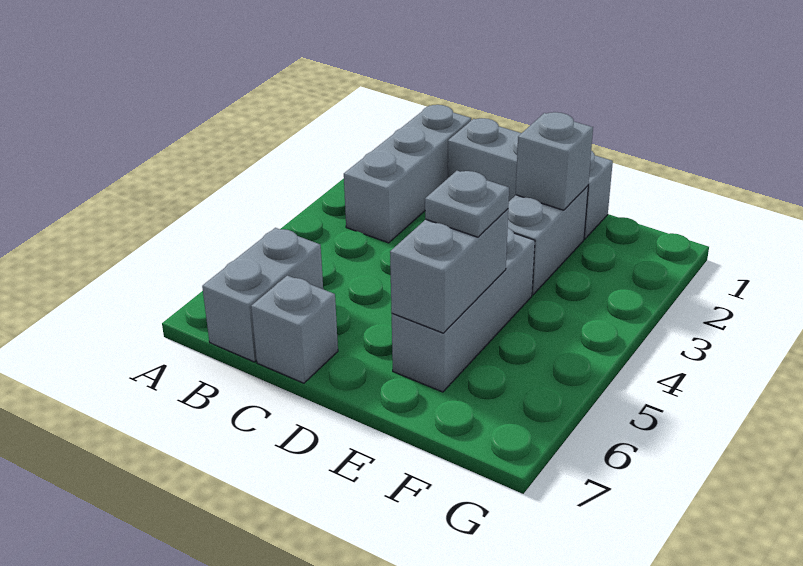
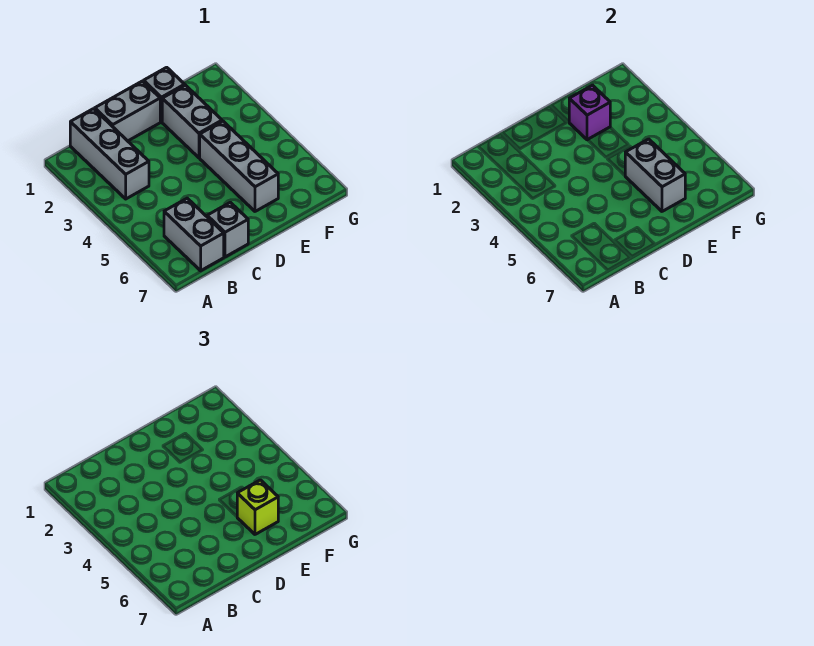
grey 1x1 brick [516,112,593,210] -> purple 1x1 brick [569,85,610,140]
grey 1x1 plate [425,171,509,237] -> none
none -> lime 1x1 brick [237,480,278,534]

